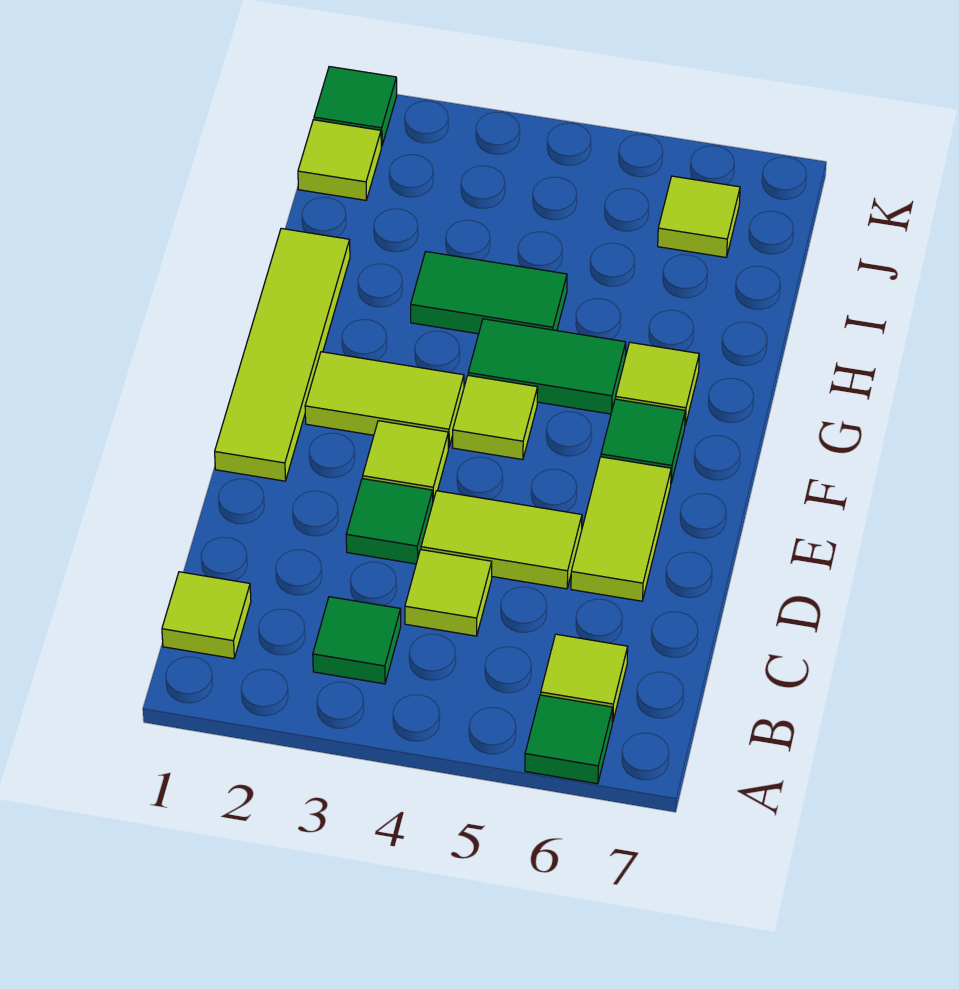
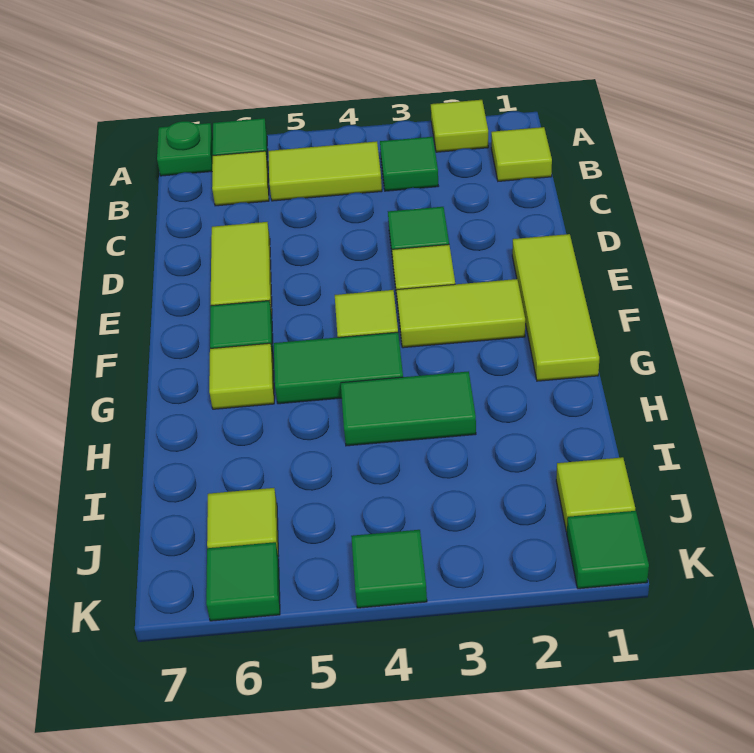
none -> green 1x1 plate [157,121,213,176]
lime 1x1 tile [405,550,492,636] -> lime 1x1 tile moved to [431,100,488,152]
lime 1x2 tile [421,491,582,589] -> lime 1x2 tile moved to [268,141,382,201]
lime 1x4 tile [215,228,350,481] -> lime 1x3 tile [512,234,599,381]
none -> green 1x1 tile [351,530,427,608]
none -> green 1x1 tile [206,542,280,621]

